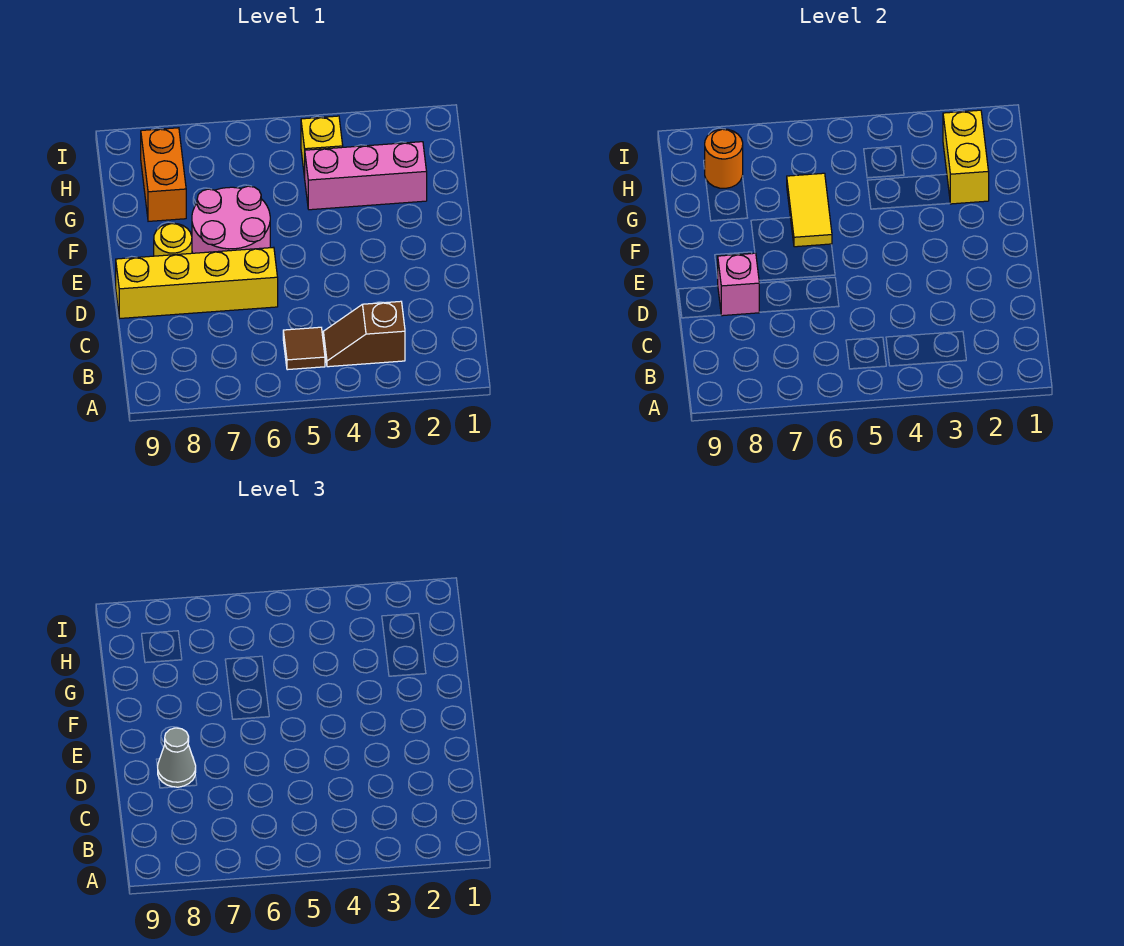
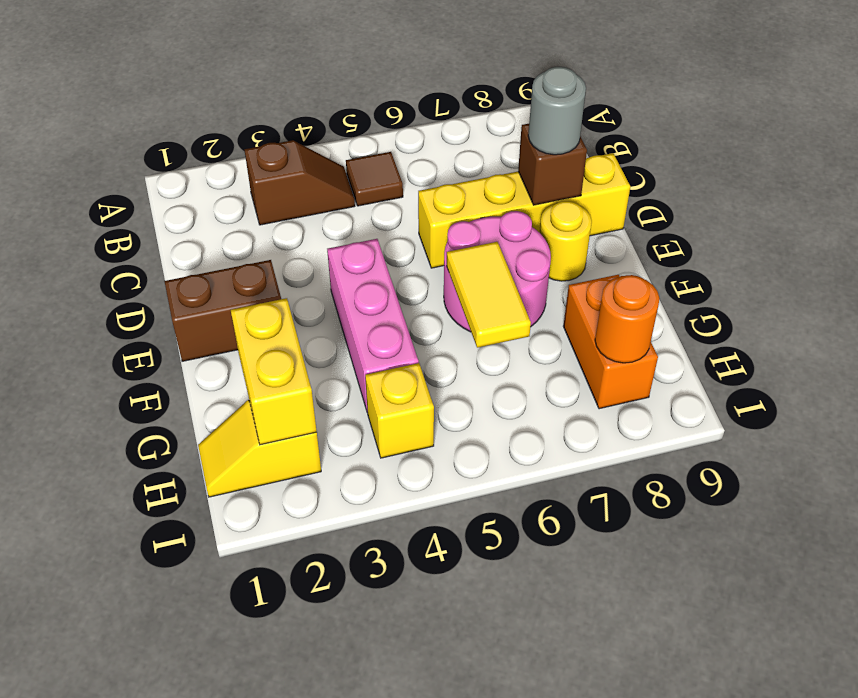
pink 1x1 brick [718,253,759,316] -> brown 1x1 brick [518,124,587,205]
grey 1x1 cone [157,728,196,787] -> grey 1x1 round brick [528,67,586,155]
none -> brown 1x2 brick [164,260,281,361]
pink 1x3 brick [305,142,427,210] -> pink 1x3 brick turned to [327,239,419,413]
none -> yellow 1x2 slope [198,400,321,497]

